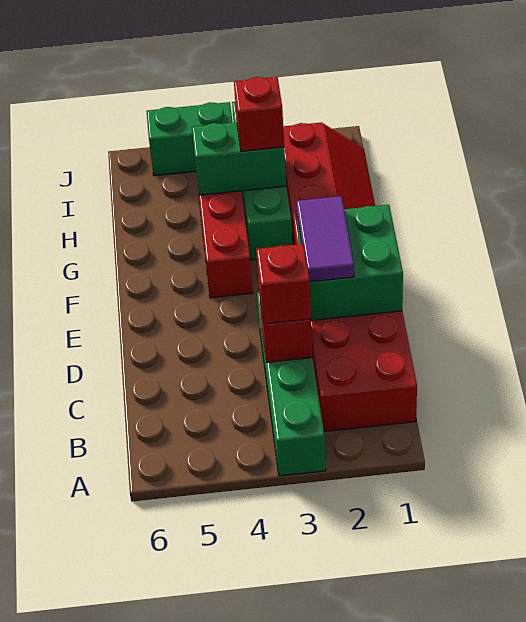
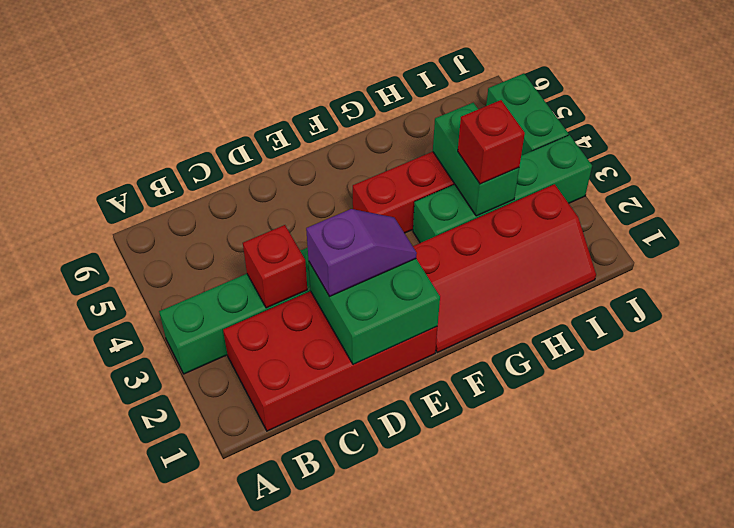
red 1x1 brick [256,244,311,324] -> none
purple 1x2 tile [296,196,354,282] -> purple 1x2 slope [306,209,417,296]

